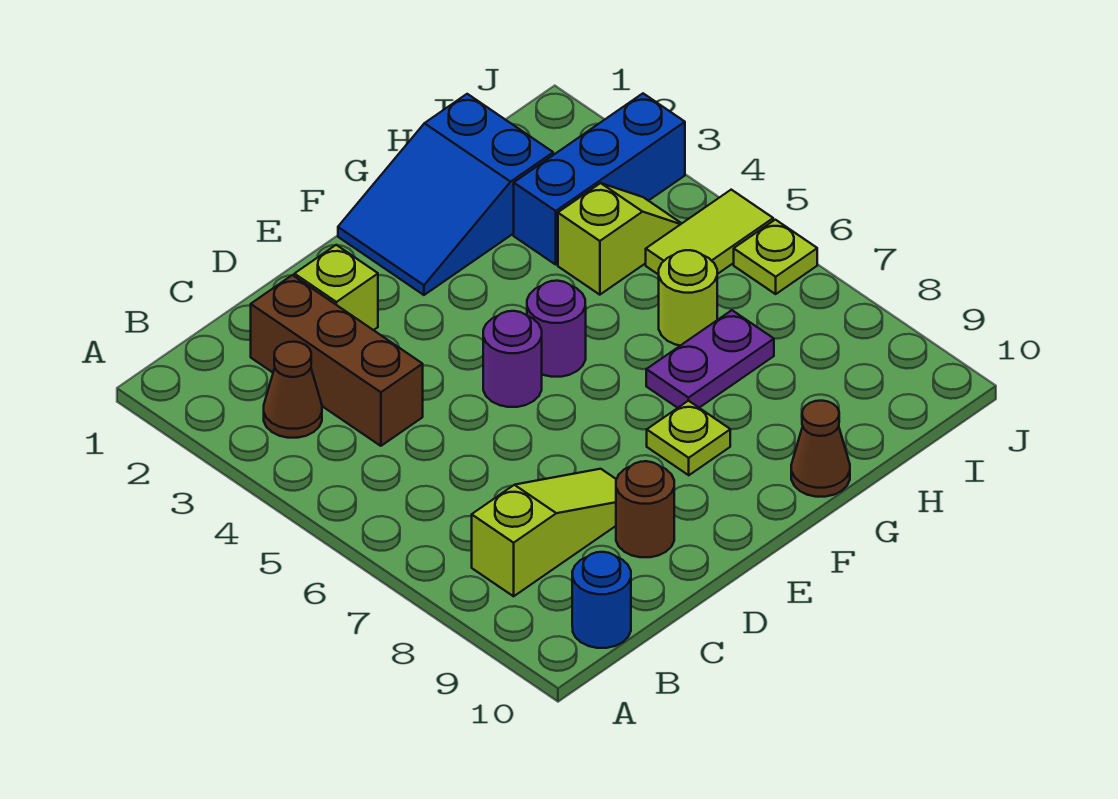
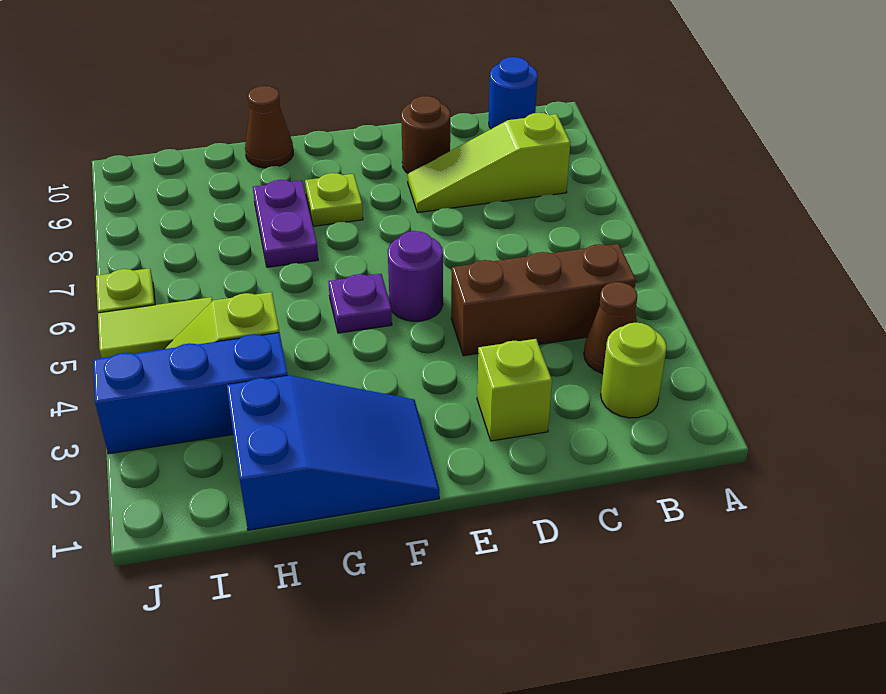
brown 1x3 brick [251,275,423,446] -> brown 1x3 brick turned to [451,244,636,356]
purple 1x1 round brick [527,281,586,377] -> purple 1x1 plate [328,274,392,333]
purple 1x2 plate [646,310,774,408] -> purple 1x2 plate turned to [253,180,318,267]
lime 1x1 round brick [659,250,717,346] -> lime 1x1 round brick moved to [601,323,667,418]

